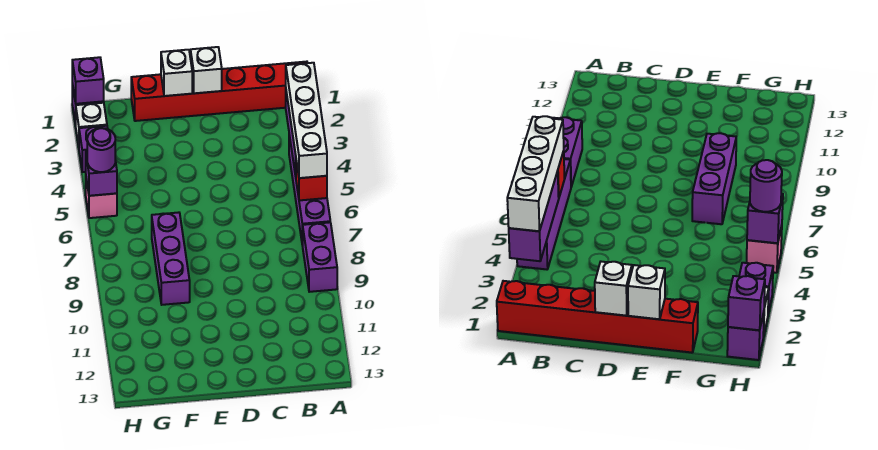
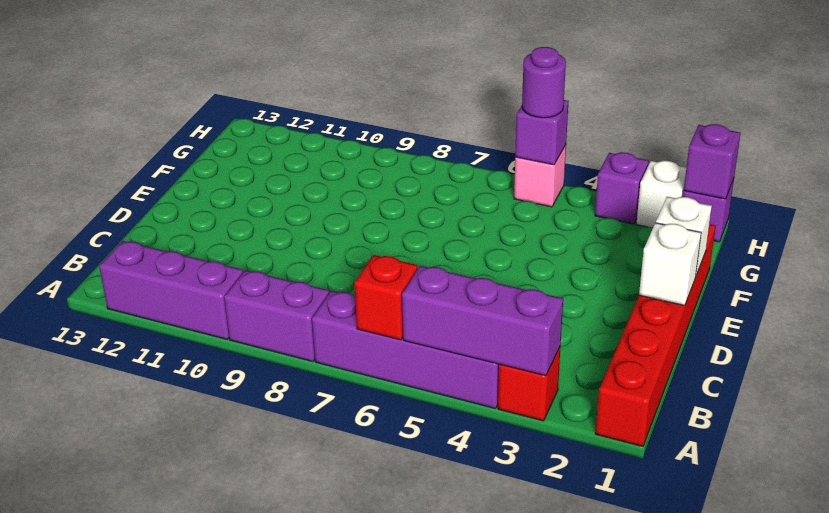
none -> red 1x1 brick [498,346,561,421]
white 1x4 brick [286,63,327,178] -> none
purple 1x3 brick [152,212,190,305] -> purple 1x3 brick moved to [99,241,243,340]

